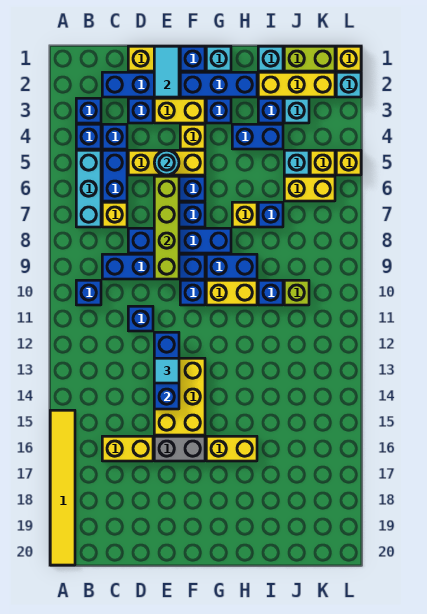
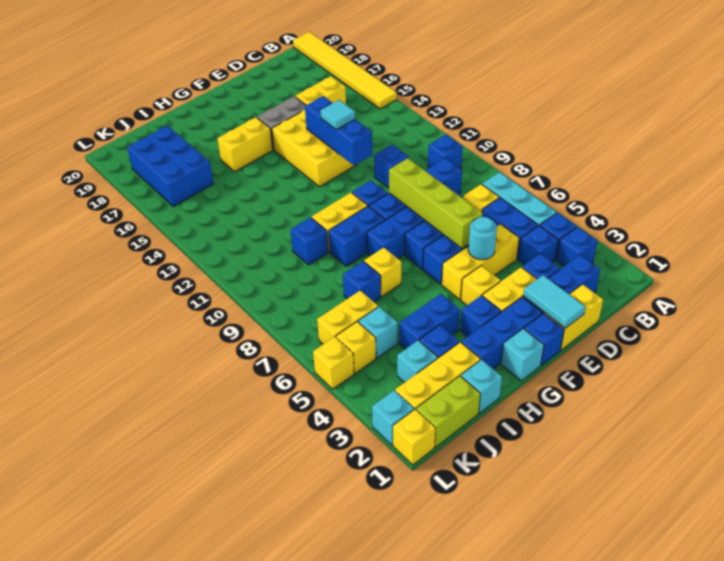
lime 1x1 brick [284,280,309,305] -> none
none -> blue 2x3 brick [127,126,214,206]

